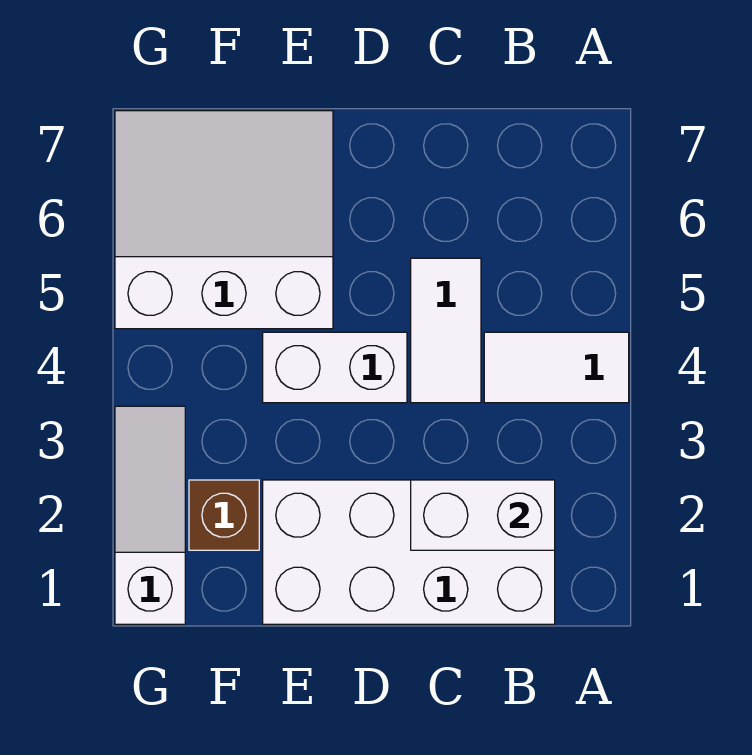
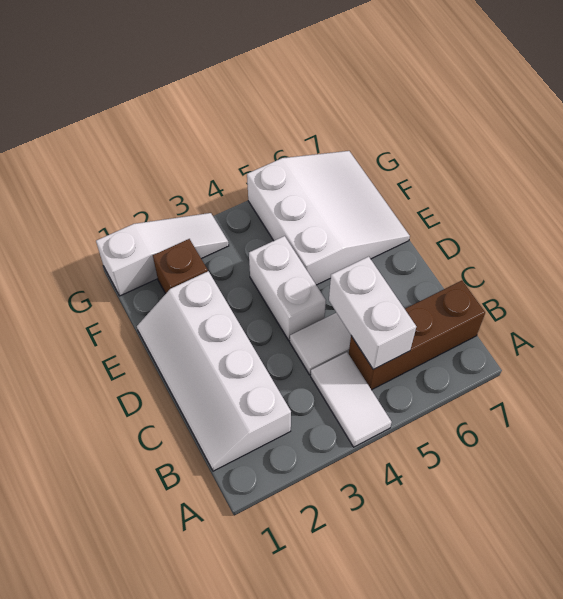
white 2x4 brick [263,480,555,624] -> white 2x4 slope [137,271,291,471]
white 1x2 brick [411,480,555,550] -> white 1x2 brick moved to [329,257,416,369]
none -> brown 1x3 brick [349,281,485,390]

